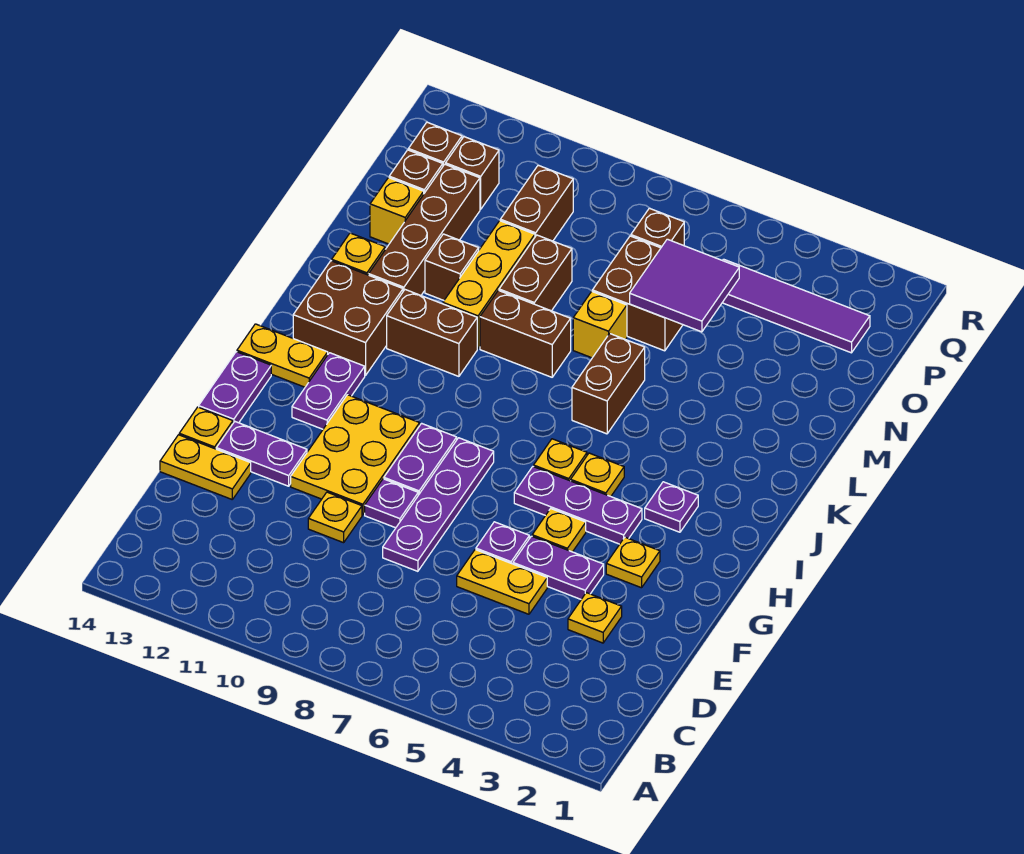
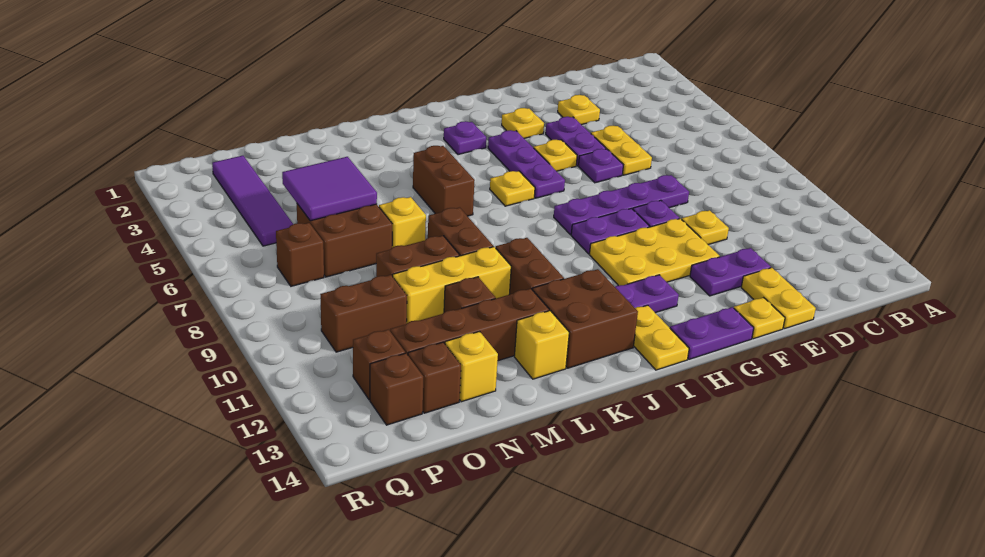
purple 1x2 plate [216,422,307,486] -> purple 1x2 plate turned to [690,248,771,296]
yellow 1x1 plate [571,453,624,496] -> none
brown 1x2 brick [572,334,645,434] -> brown 1x2 brick turned to [413,146,475,216]

